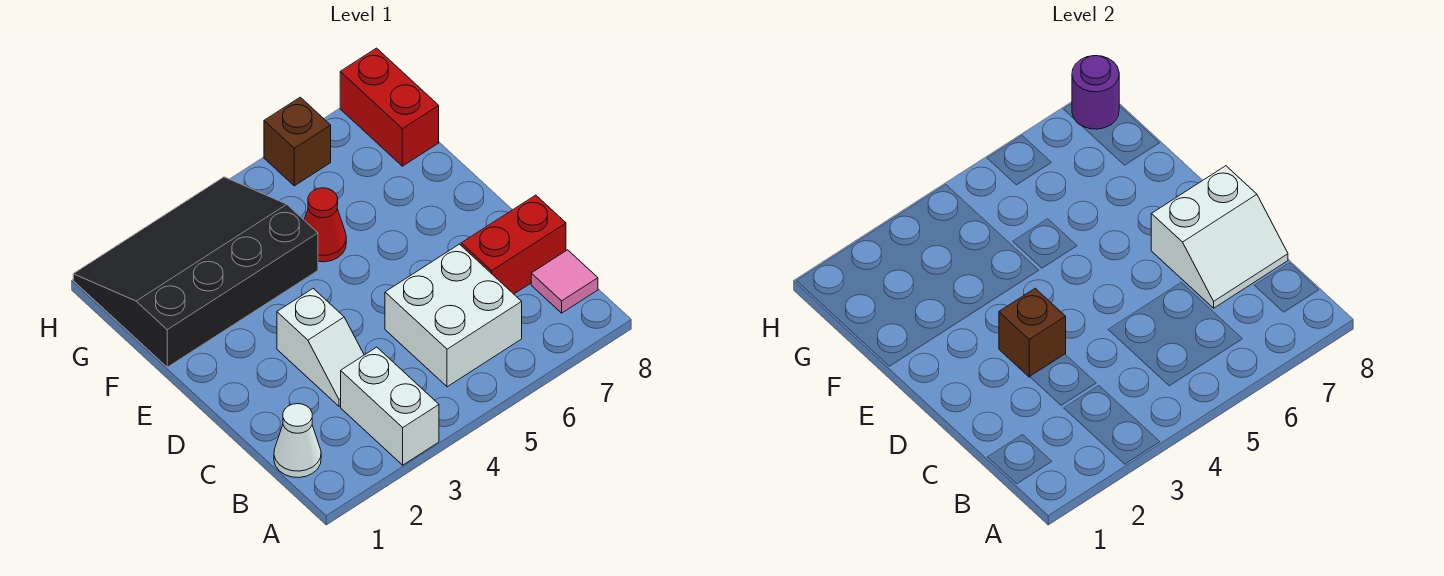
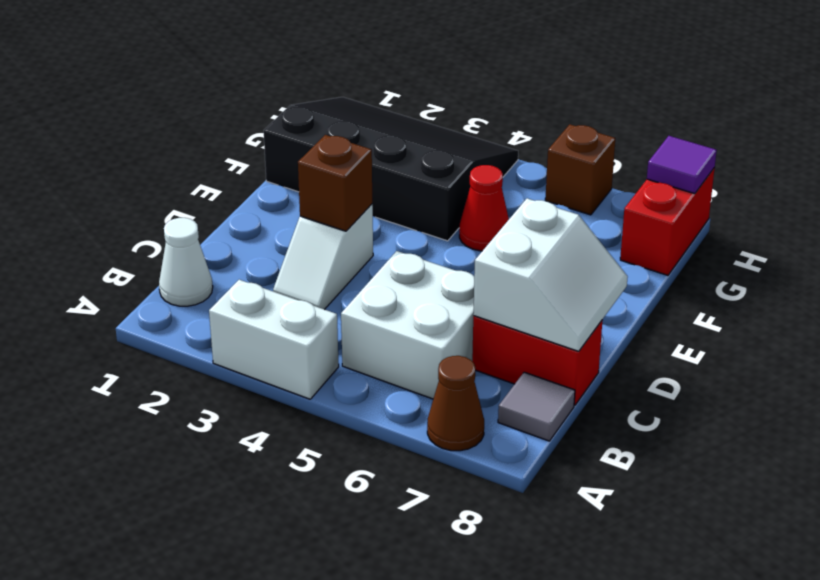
white 1x2 brick [341,347,439,465] -> white 1x2 brick turned to [209,280,339,399]
none -> brown 1x1 cone [427,356,484,451]
pink 1x1 tile [531,250,598,313] -> grey 1x1 tile [498,372,575,441]
white 2x2 slope [1151,166,1288,308] -> white 2x2 slope turned to [473,198,628,351]
purple 1x1 round brick [1072,56,1119,129] -> purple 1x1 tile [647,136,717,194]

